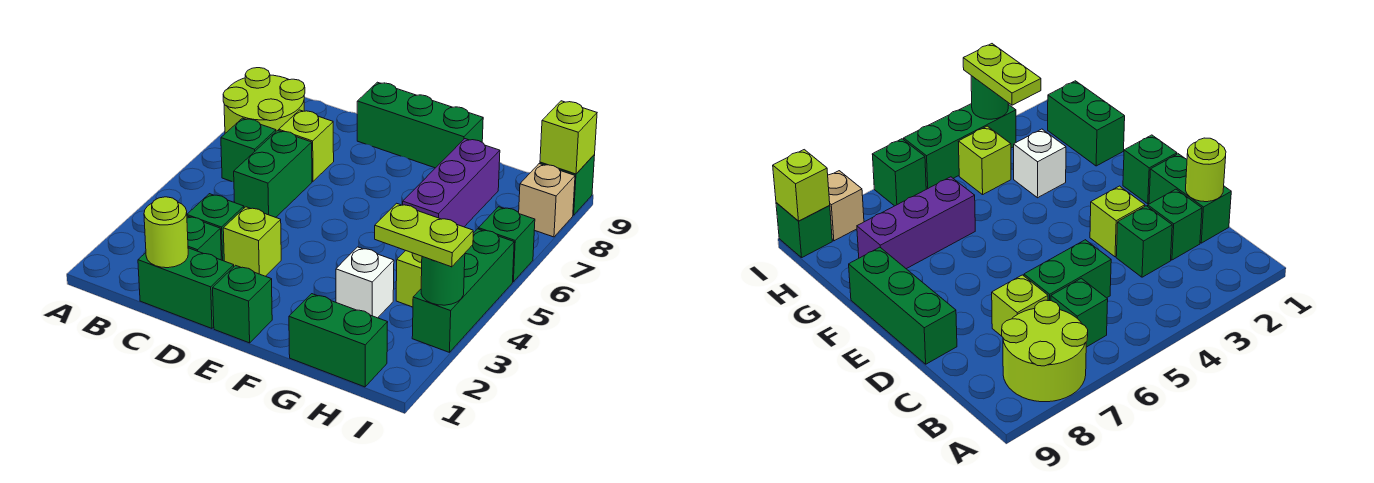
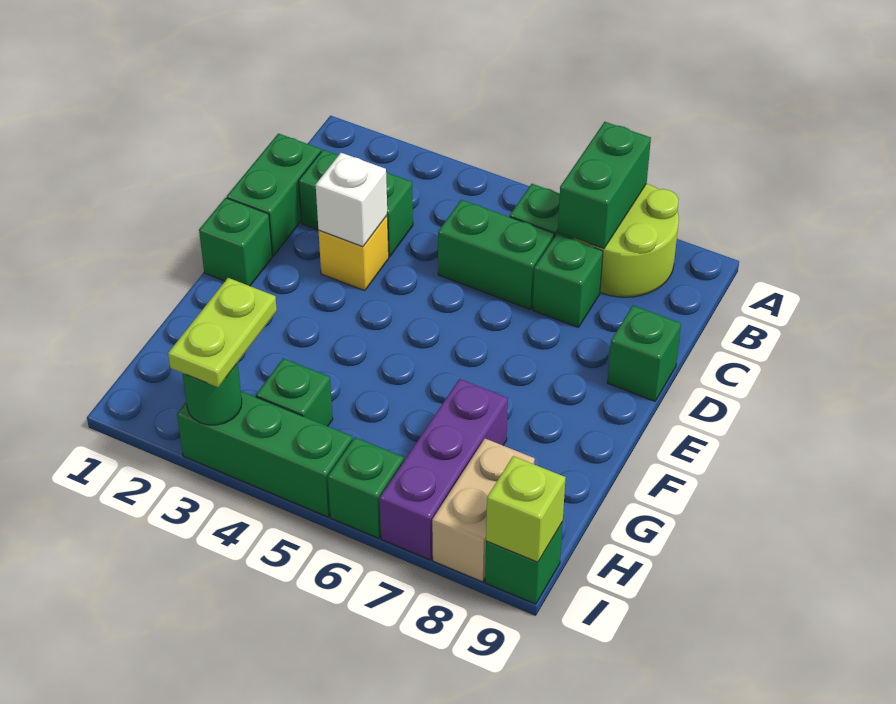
lime 1x1 round brick [144,197,188,268] -> none
lime 1x1 brick [279,110,334,181] -> green 1x1 brick [533,234,603,327]
lime 1x1 brick [223,207,281,276] -> yellow 1x1 brick [319,216,389,291]
green 1x3 brick [357,82,483,168] -> green 1x1 brick [607,306,681,401]
green 1x2 brick [289,294,388,387] -> green 1x2 brick moved to [558,122,651,249]
white 1x1 brick [336,247,394,318] -> white 1x1 brick moved to [316,153,387,247]
purple 1x3 brick [403,139,500,227] -> purple 1x3 brick turned to [380,379,508,560]
lime 1x1 brick [396,251,422,307] -> green 1x1 brick [256,358,333,426]
tan 1x1 brick [519,164,575,237] -> tan 1x2 brick [432,439,535,582]

